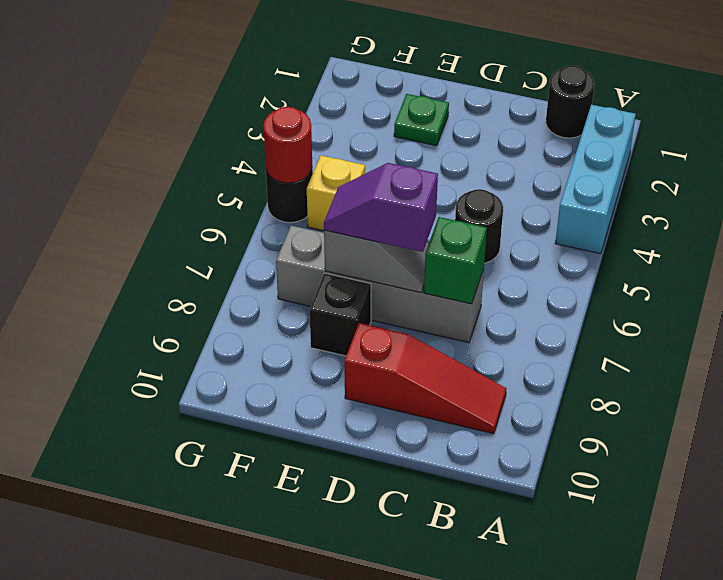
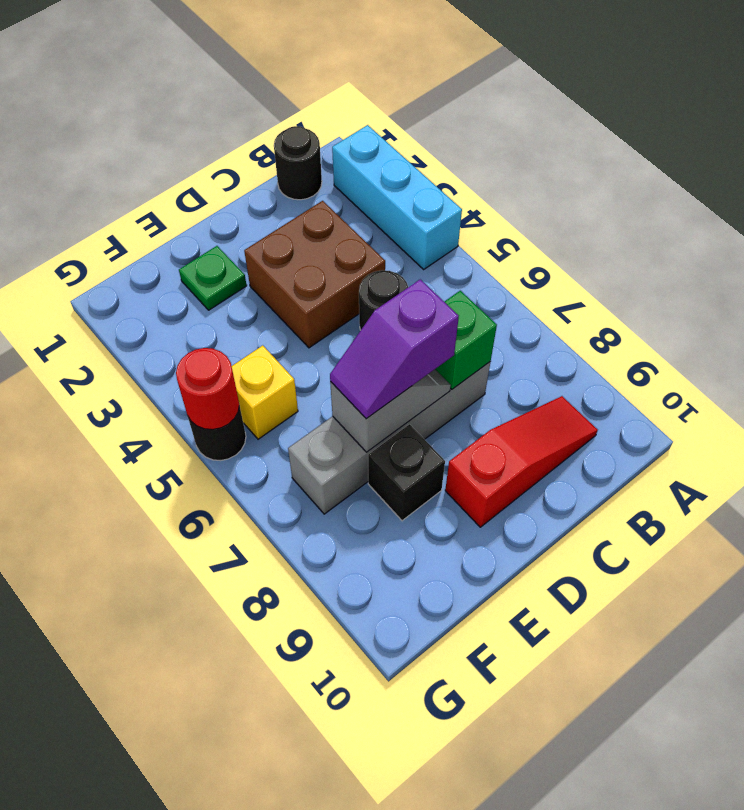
none -> brown 2x2 brick [244,201,385,348]

